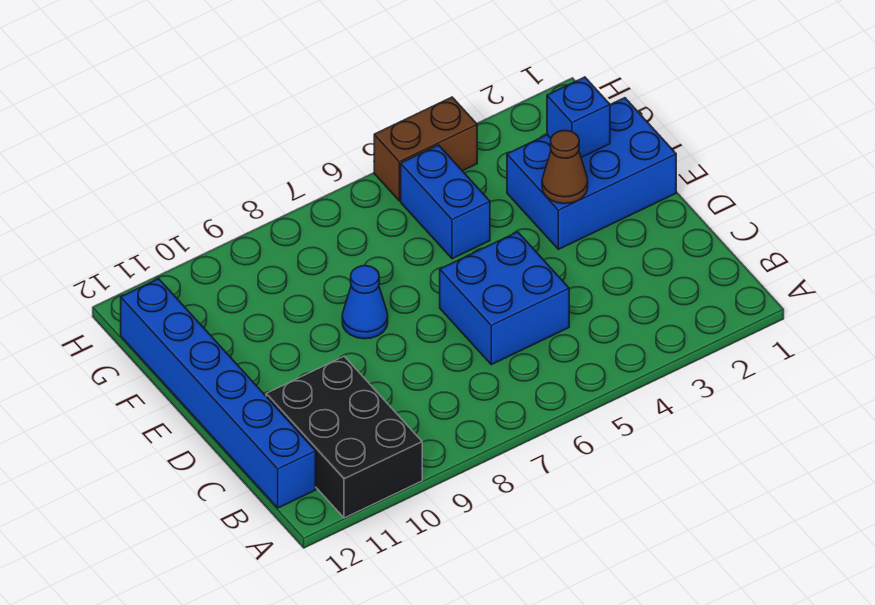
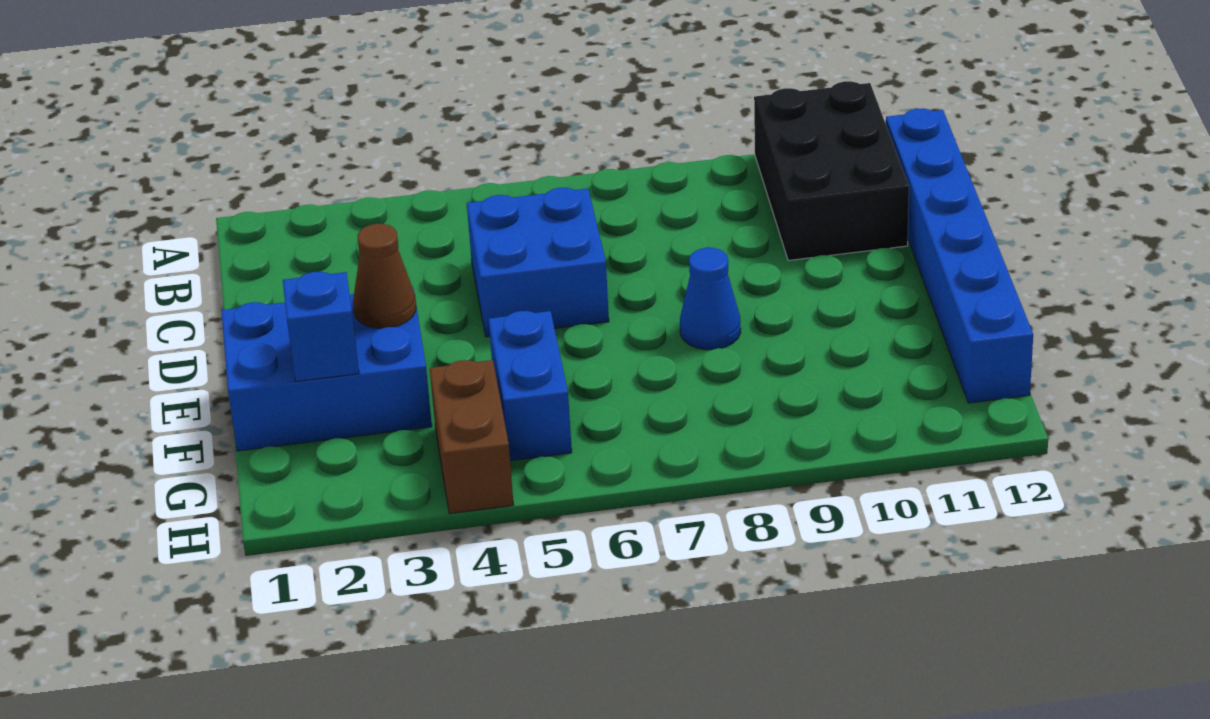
brown 1x2 brick [374,97,477,201] -> brown 1x2 brick turned to [430,360,514,514]

